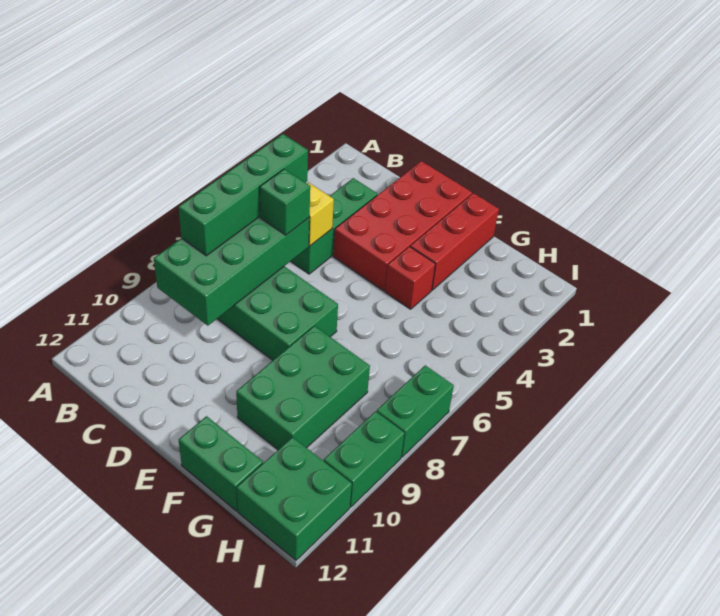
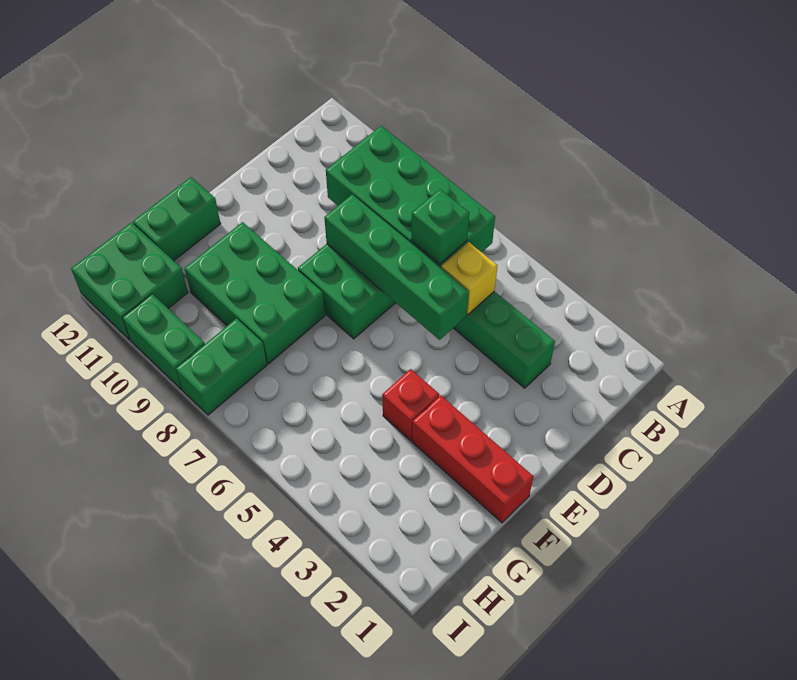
green 1x4 brick [179,134,308,256] -> green 1x4 brick moved to [324,194,469,340]
red 2x4 brick [333,161,472,291] -> none
green 1x2 brick [377,365,454,457] -> green 1x2 brick turned to [176,318,267,415]

